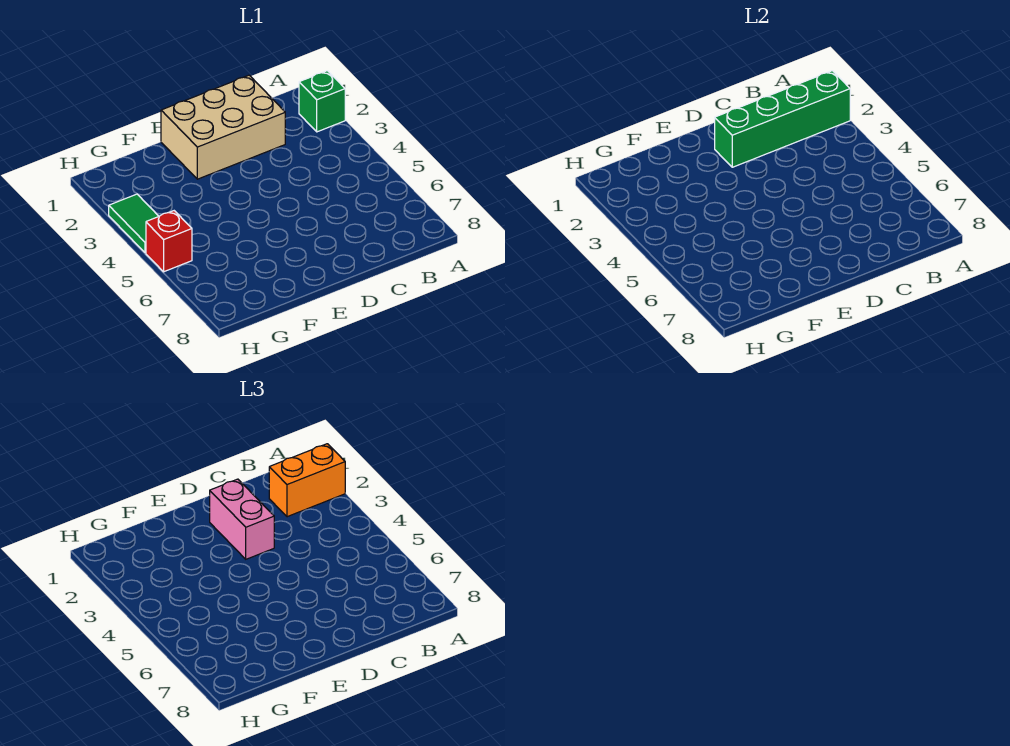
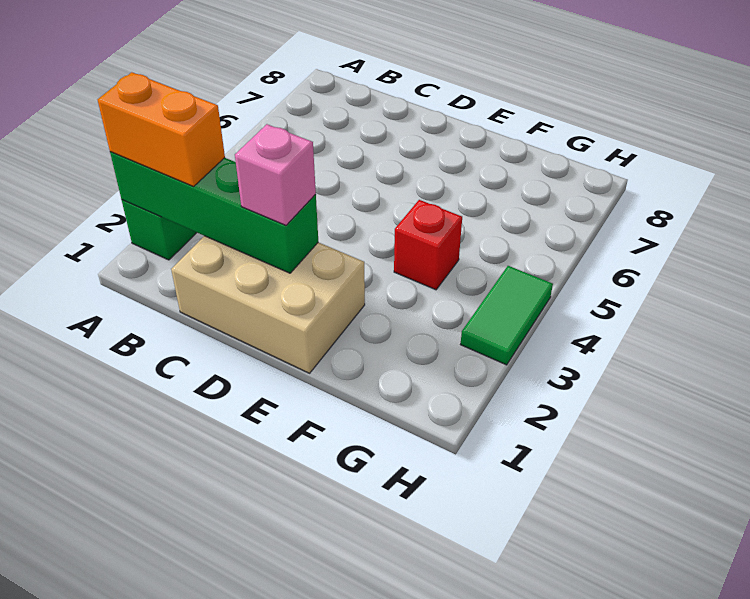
pink 1x2 brick [209,479,274,559] -> pink 1x1 brick [235,124,316,225]
red 1x1 brick [146,211,192,272] -> red 1x1 brick moved to [394,200,462,290]

